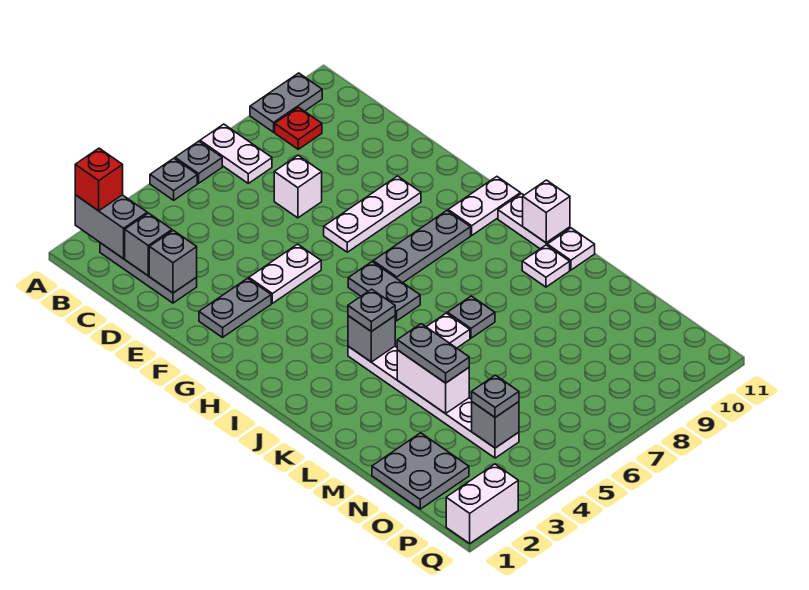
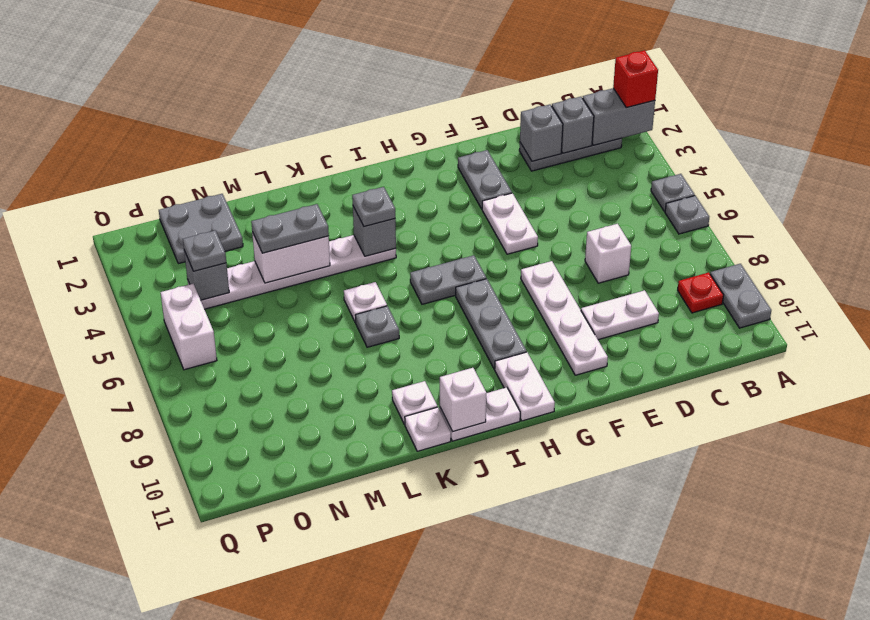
white 1x2 plate [200,124,272,183] -> white 1x2 plate moved to [581,290,659,340]
white 1x3 plate [324,176,421,252] -> white 1x4 plate [521,261,608,375]
white 1x2 brick [446,464,518,543] -> white 1x2 brick moved to [160,284,217,370]

